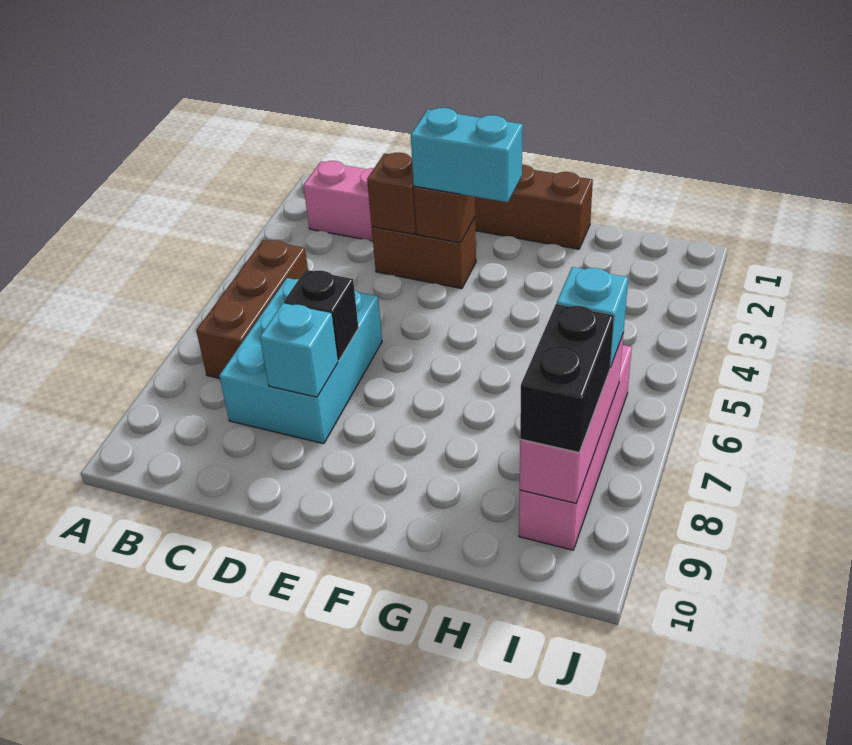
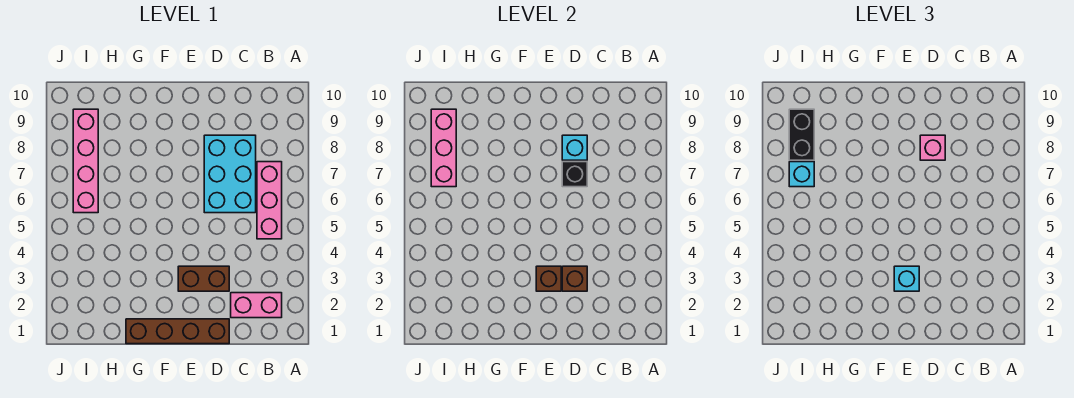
brown 1x3 brick [196,240,308,379] -> pink 1x3 brick [257,162,282,239]
none -> pink 1x1 brick [920,135,945,160]
cyan 1x2 brick [411,108,523,202] -> cyan 1x1 brick [894,266,919,291]

